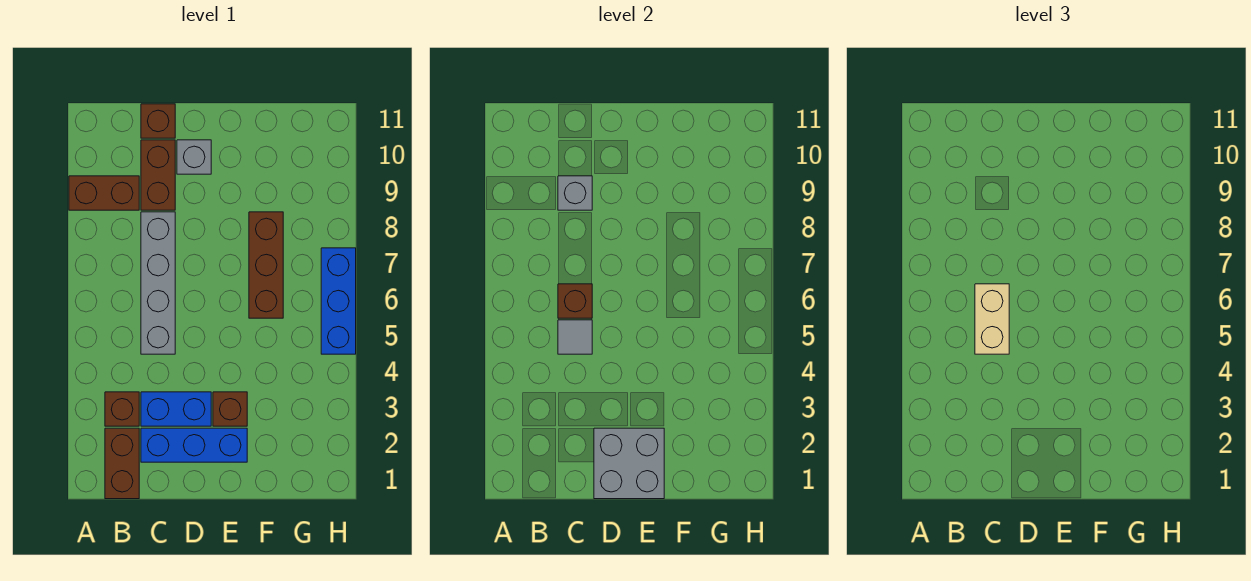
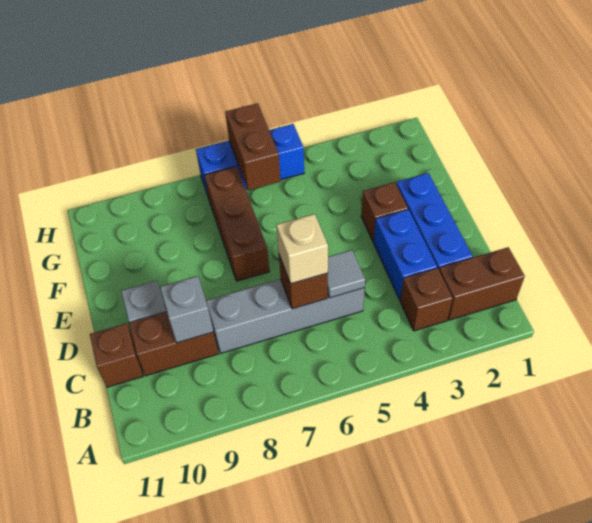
brown 1x2 brick [69,176,139,210] -> brown 1x2 brick moved to [225,103,281,190]
tan 1x2 brick [975,284,1009,354] -> tan 1x1 brick [276,214,328,284]
grey 2x2 brick [594,428,664,499] -> none
brown 1x3 brick [249,212,283,318] -> brown 1x3 brick turned to [205,166,270,281]

